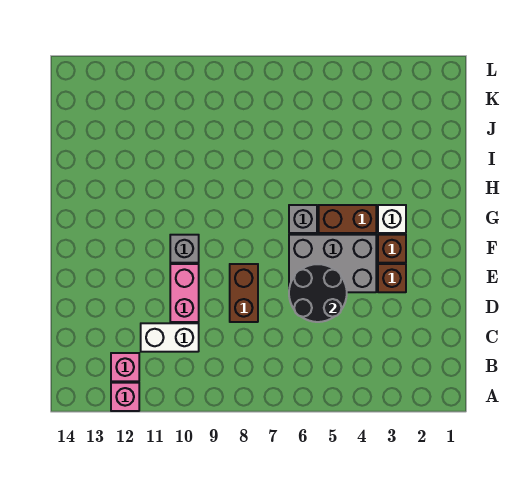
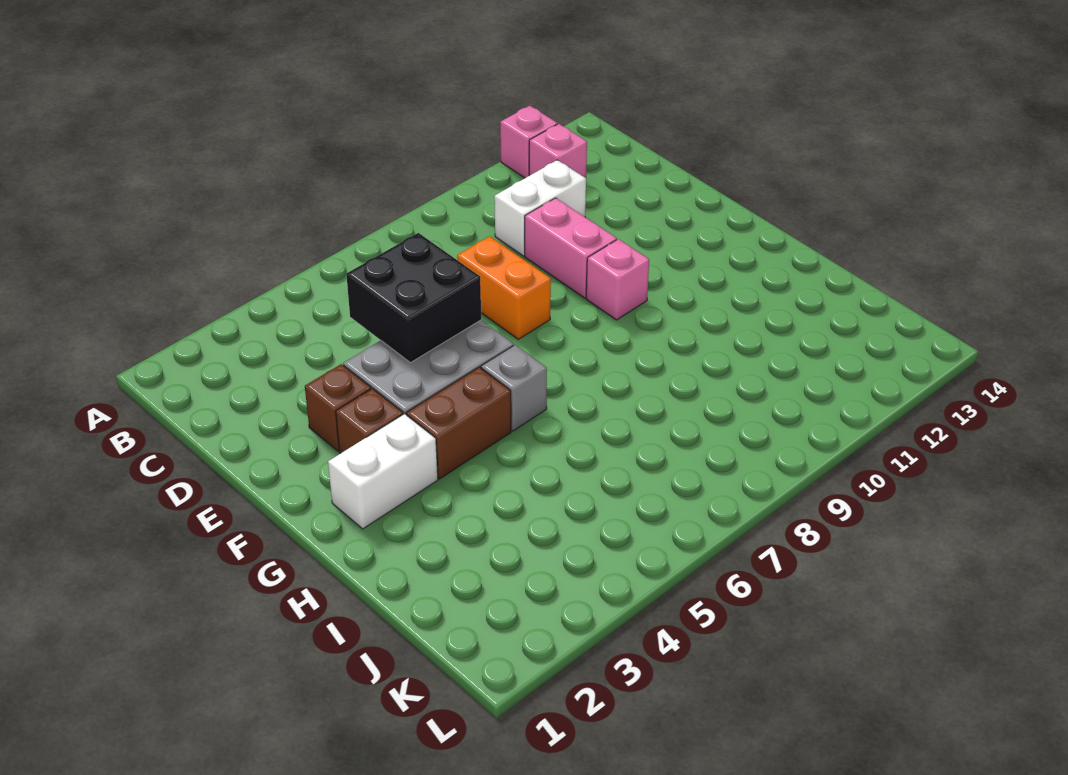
black 2x2 round brick [289,264,347,322] -> black 2x2 brick [346,233,481,363]
brown 1x2 brick [230,264,258,322] -> orange 1x2 brick [457,236,551,339]
grey 1x1 brick [170,235,199,263] -> pink 1x1 brick [586,239,649,320]
white 1x1 brick [378,205,406,233] -> white 1x2 brick [328,414,438,529]

